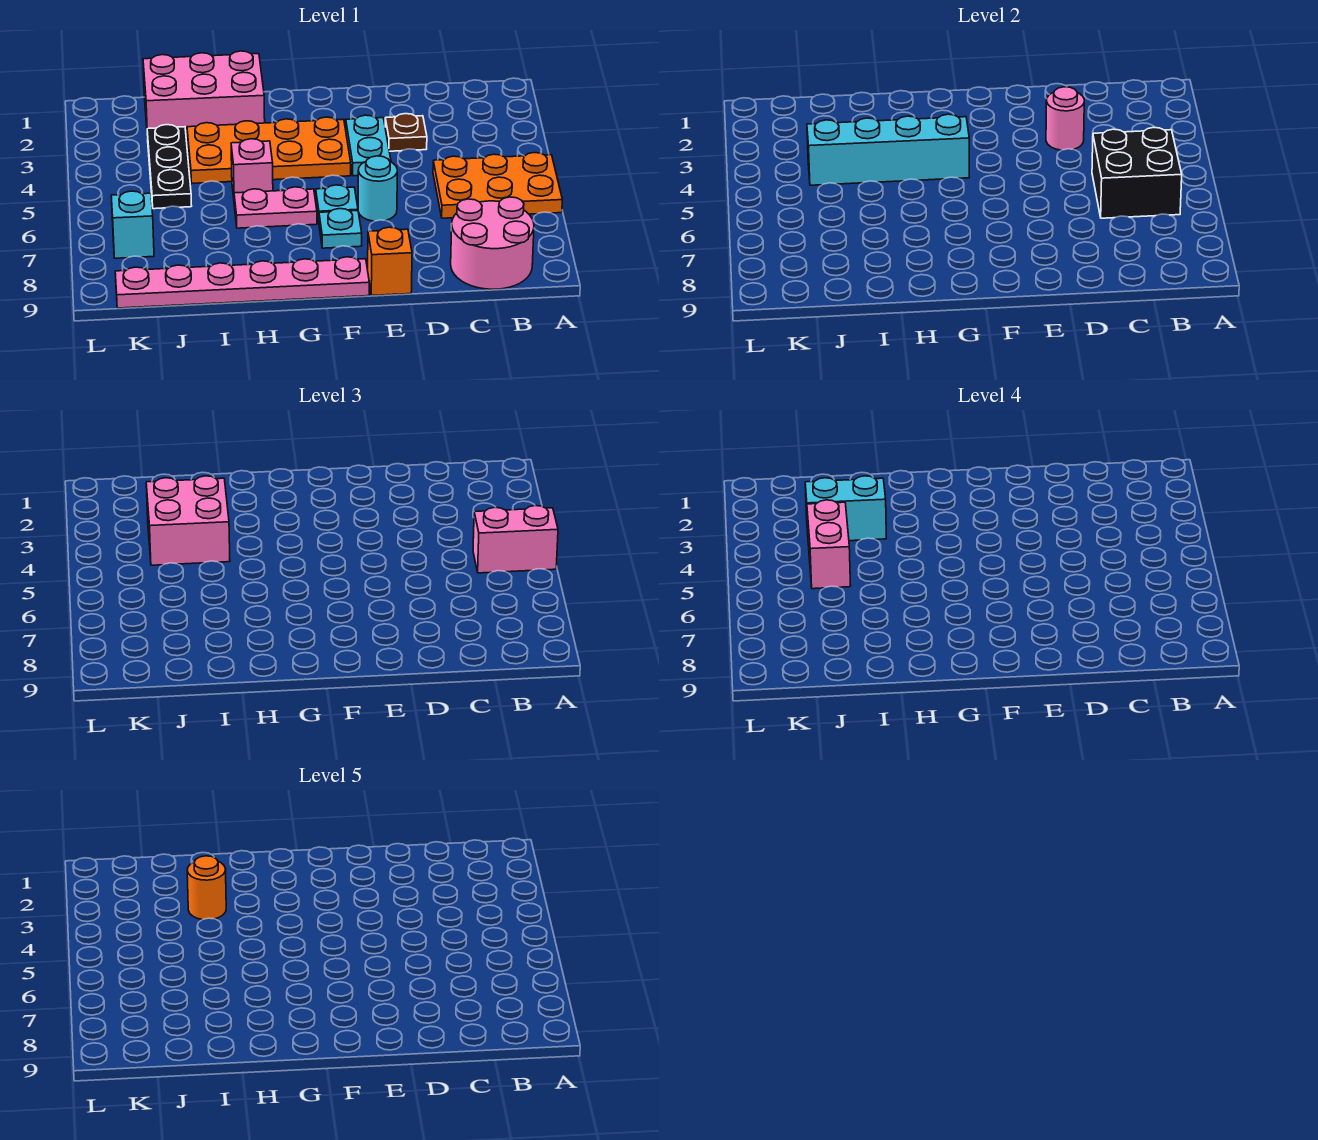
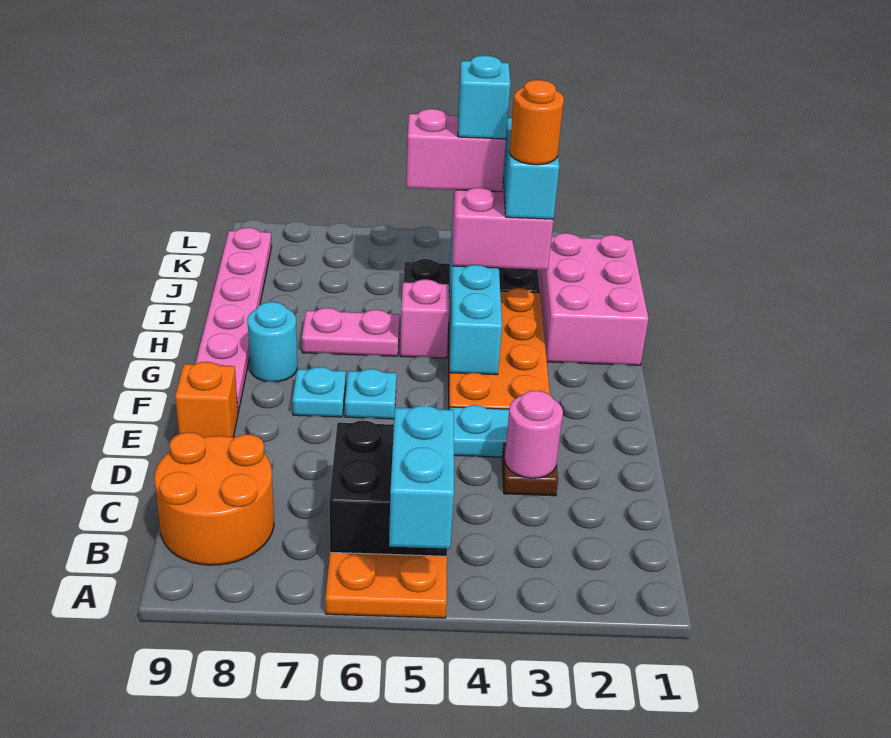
pink 1x2 brick [473,506,558,573] -> cyan 1x2 brick [389,405,454,549]
pink 2x2 round brick [451,197,534,289] -> orange 2x2 round brick [154,432,274,565]
cyan 1x1 round brick [358,156,397,221] -> cyan 1x1 round brick moved to [247,302,297,382]
pink 1x2 plate [234,187,317,228] -> pink 1x2 plate turned to [302,308,399,356]
cyan 1x1 brick [111,191,154,258] -> cyan 1x1 brick moved to [458,56,510,139]

